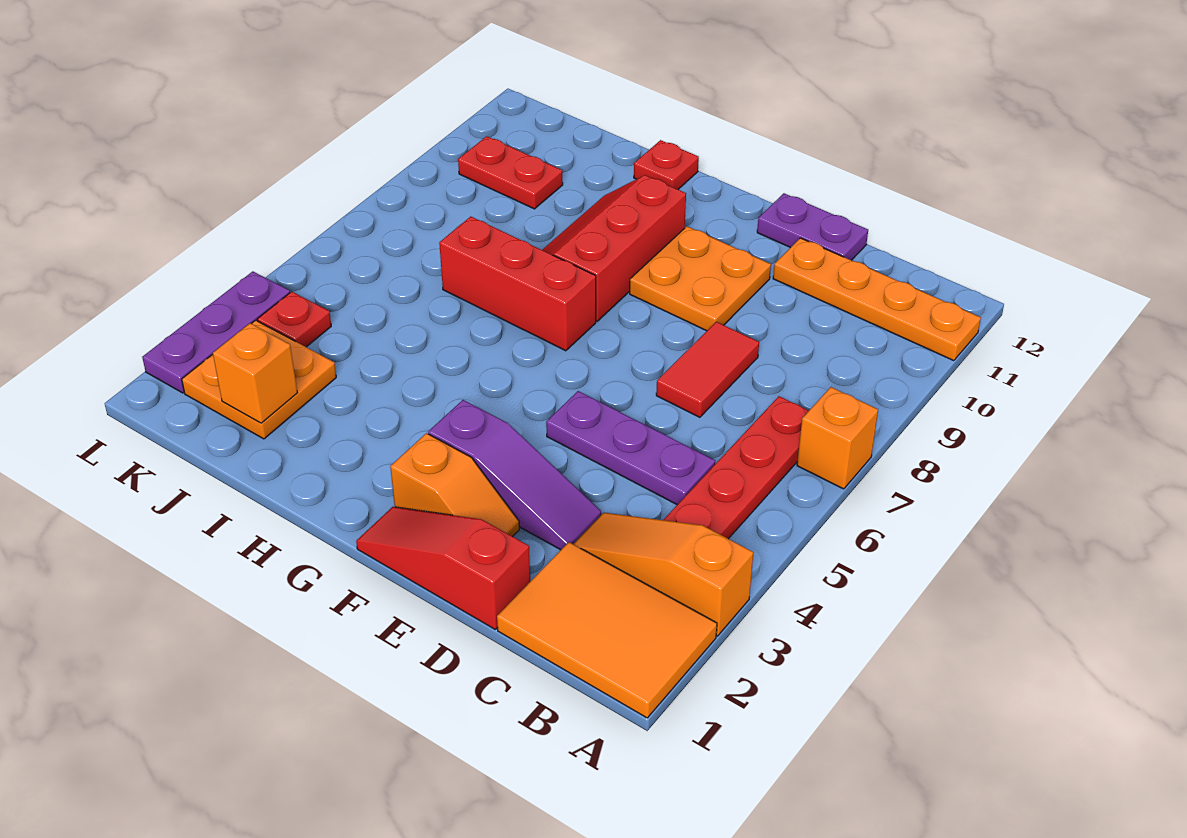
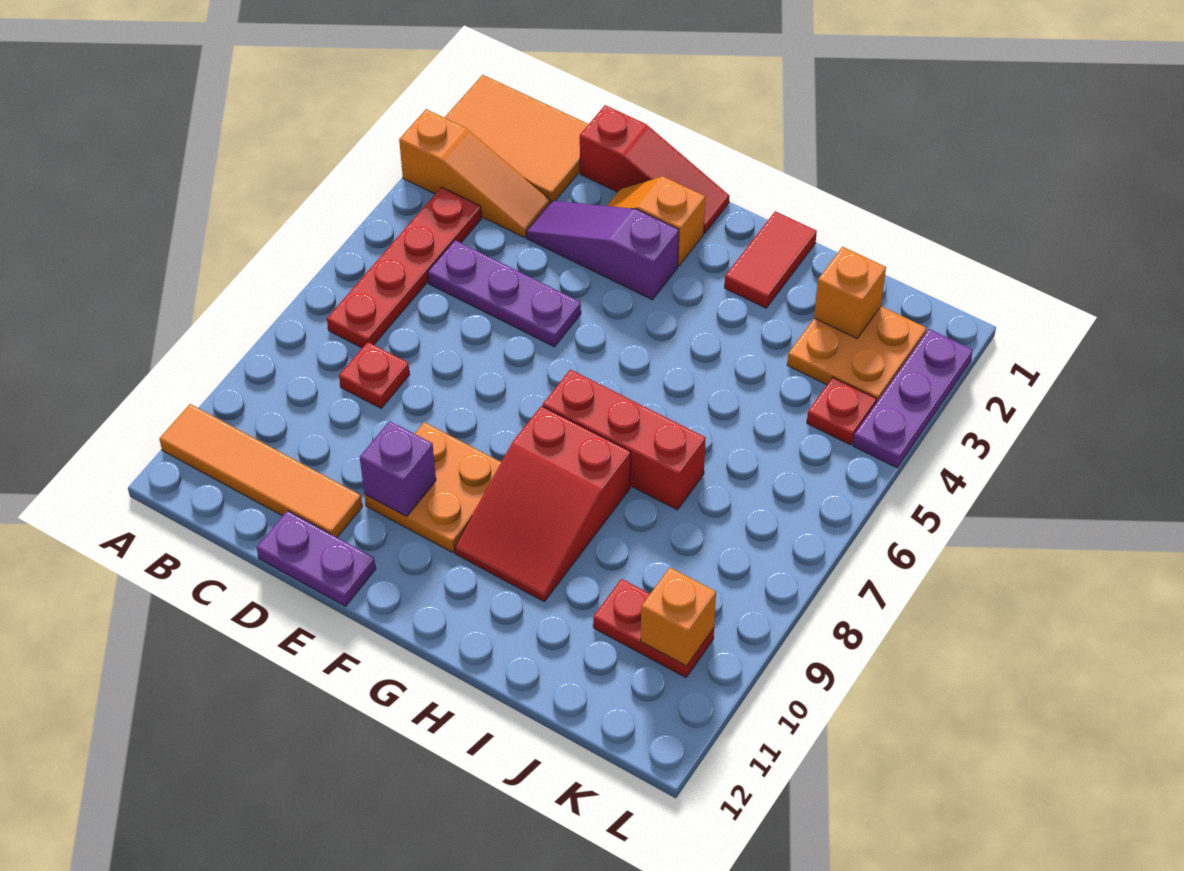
orange 1x1 brick [797,387,878,489] -> orange 1x1 brick moved to [641,568,716,666]
orange 1x4 plate [773,238,981,361] -> orange 1x4 tile [159,404,362,537]
red 1x2 tile [656,322,759,417] -> red 1x2 tile moved to [725,211,817,308]
none -> purple 1x1 brick [360,421,436,517]
red 2x3 slope [543,175,686,321] -> red 2x3 slope turned to [455,406,631,601]
red 1x1 plate [634,140,699,189] -> red 1x1 plate moved to [339,342,410,408]

